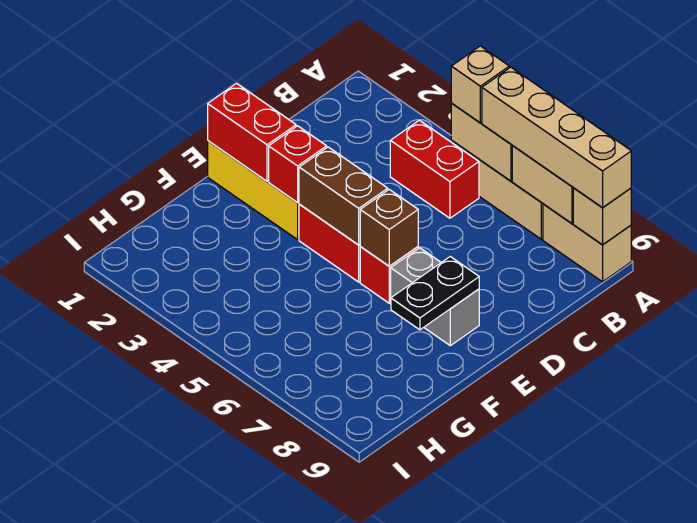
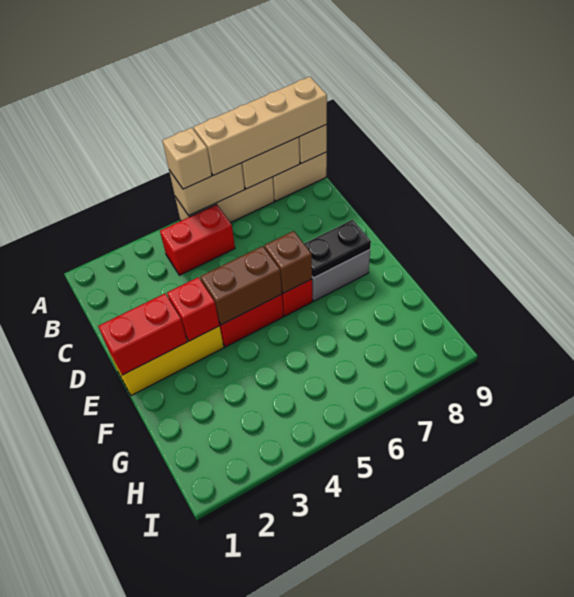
black 1x2 plate [391,257,479,330] -> black 1x2 plate turned to [304,220,371,278]

